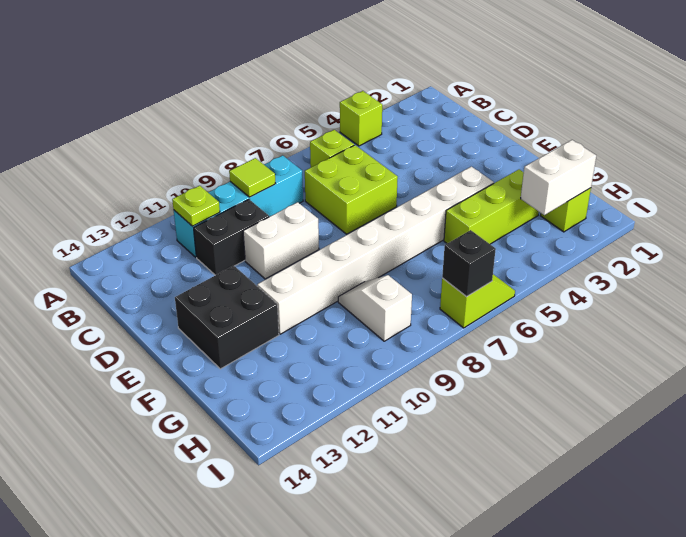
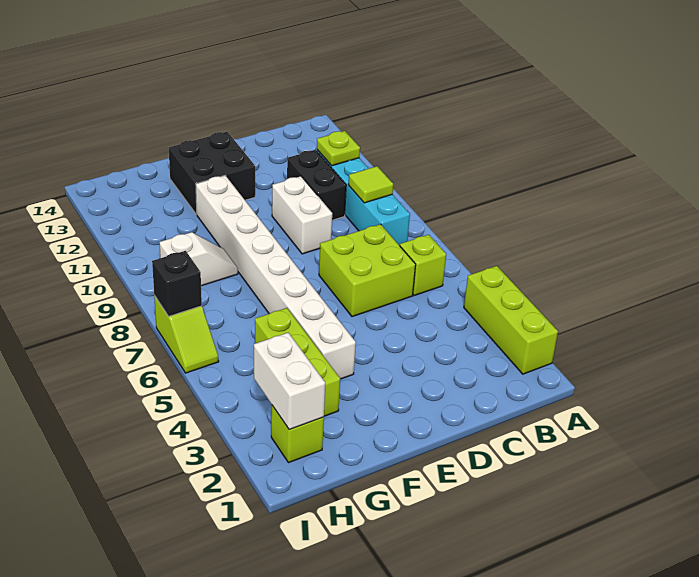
lime 1x1 brick [340,91,382,146] -> lime 1x3 brick [464,266,558,374]

